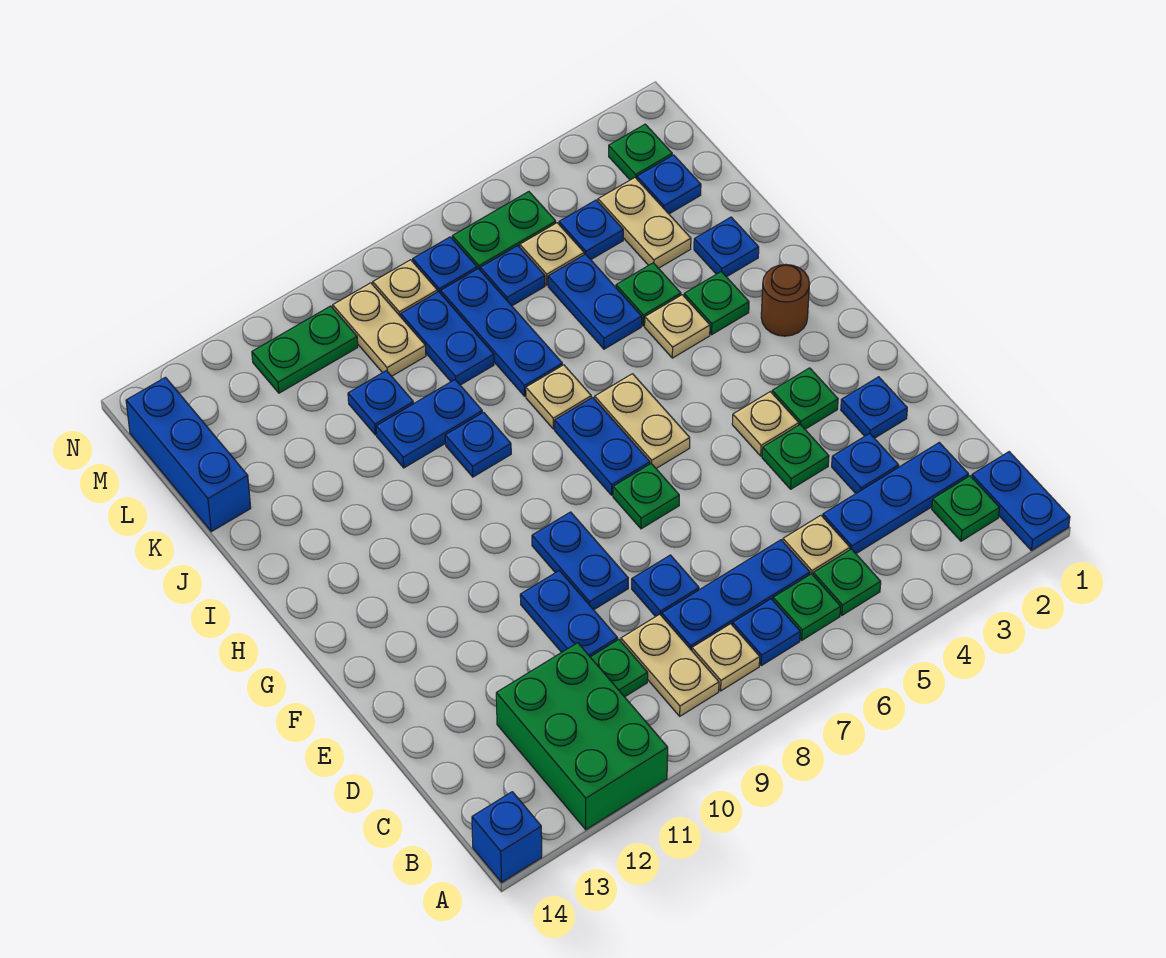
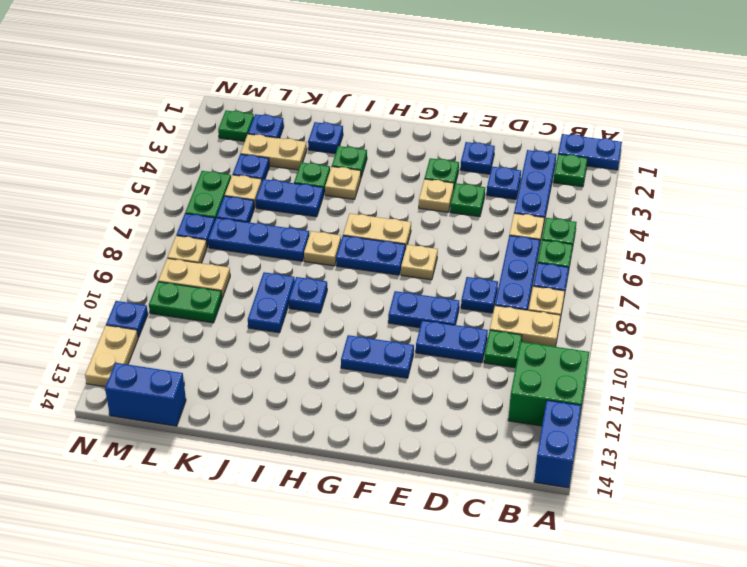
green 2x3 brick [496,643,668,830] -> green 2x2 brick [508,342,589,427]
blue 1x1 brick [472,792,542,882] -> blue 1x2 brick [534,400,581,488]
green 1x1 plate [613,464,679,529] -> tan 1x1 plate [401,245,438,280]
brown 1x1 round brick [761,264,809,336] -> none
blue 1x2 plate [401,292,494,385] -> blue 1x2 plate moved to [341,335,414,378]
blue 1x1 plate [348,371,414,435] -> blue 1x1 plate moved to [106,301,148,338]
blue 1x3 brick [126,377,251,532] -> blue 1x2 brick [105,363,186,426]
green 1x2 plate [252,306,358,393] -> green 1x2 plate turned to [149,282,222,323]
none -> tan 1x2 plate [85,325,138,387]

